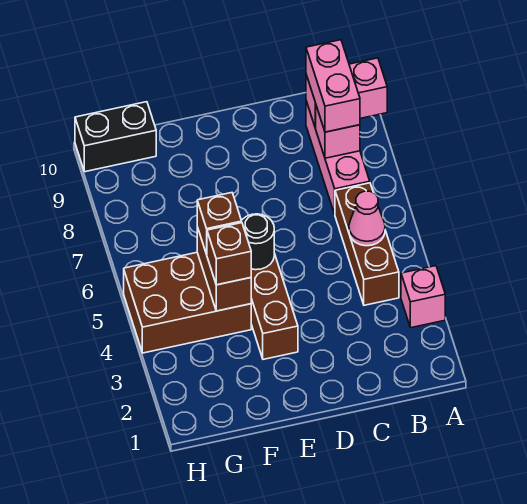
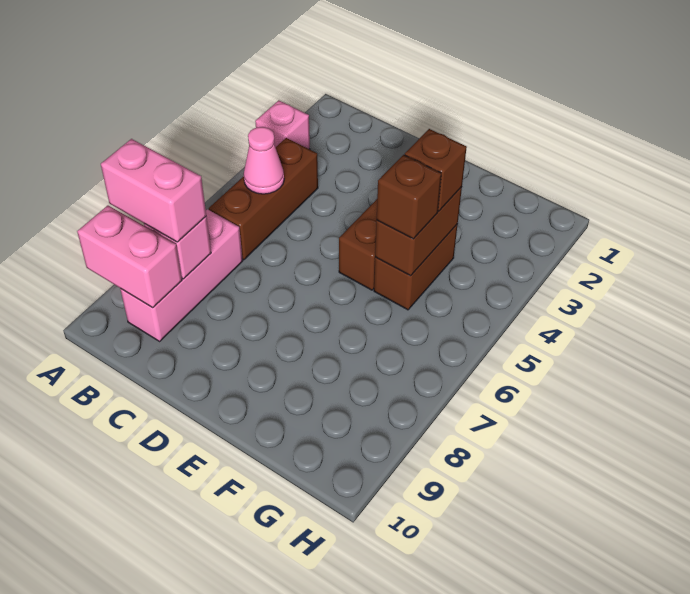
pink 1x2 brick [306,40,360,132] -> pink 1x2 brick turned to [101,139,206,242]
black 1x1 round brick [242,214,274,270] -> none
brown 2x3 brick [124,253,251,353] -> brown 1x2 brick [374,224,458,310]
black 1x2 brick [75,102,156,172] -> none

